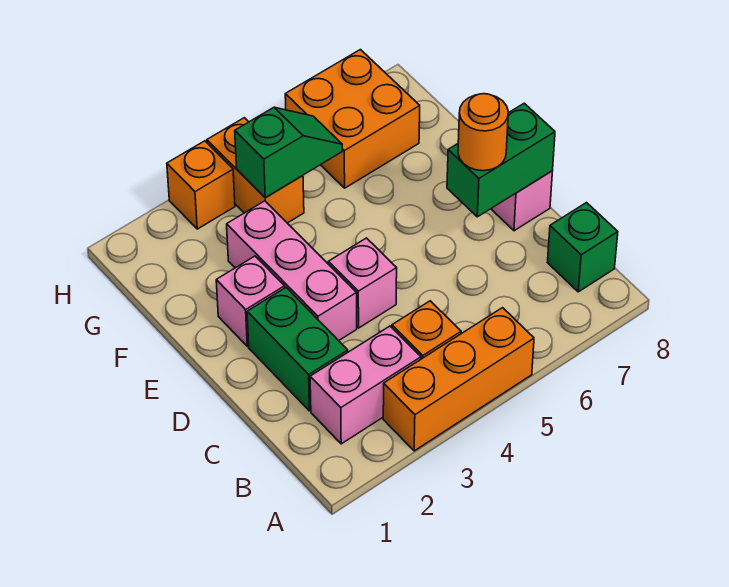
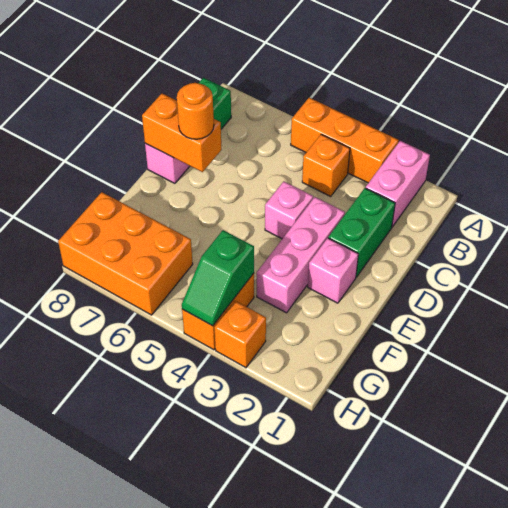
pink 1x2 brick [310,326,421,444] -> pink 1x2 brick turned to [366,141,430,227]
green 1x2 brick [447,103,555,217] -> orange 1x2 brick [142,94,222,172]
green 1x2 slope [235,107,342,197] -> green 1x2 slope turned to [182,230,254,326]
orange 2x2 brick [285,50,420,188] -> orange 2x3 brick [58,192,193,315]

